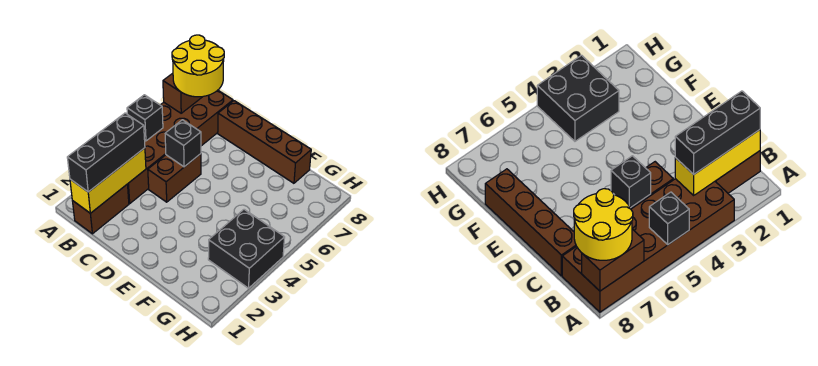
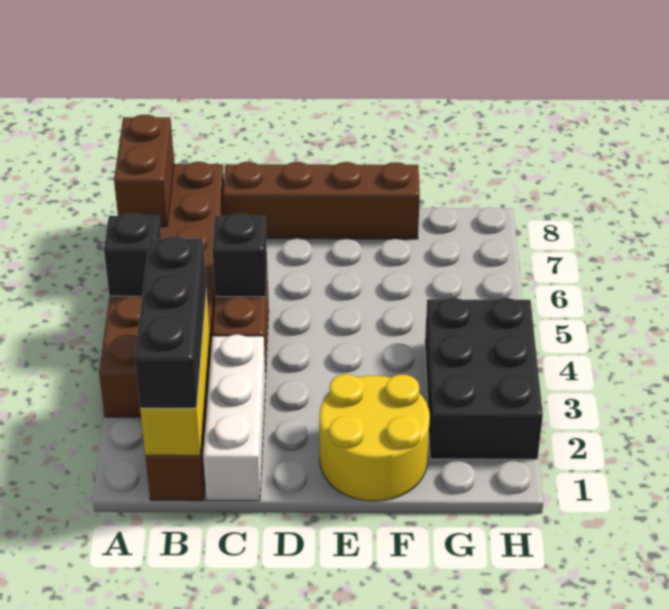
yellow 2x2 round brick [172,35,224,97] -> yellow 2x2 round brick moved to [319,374,430,501]
none -> white 1x3 brick [203,335,265,501]
black 2x2 brick [208,209,285,288] -> black 2x3 brick [425,298,543,459]

